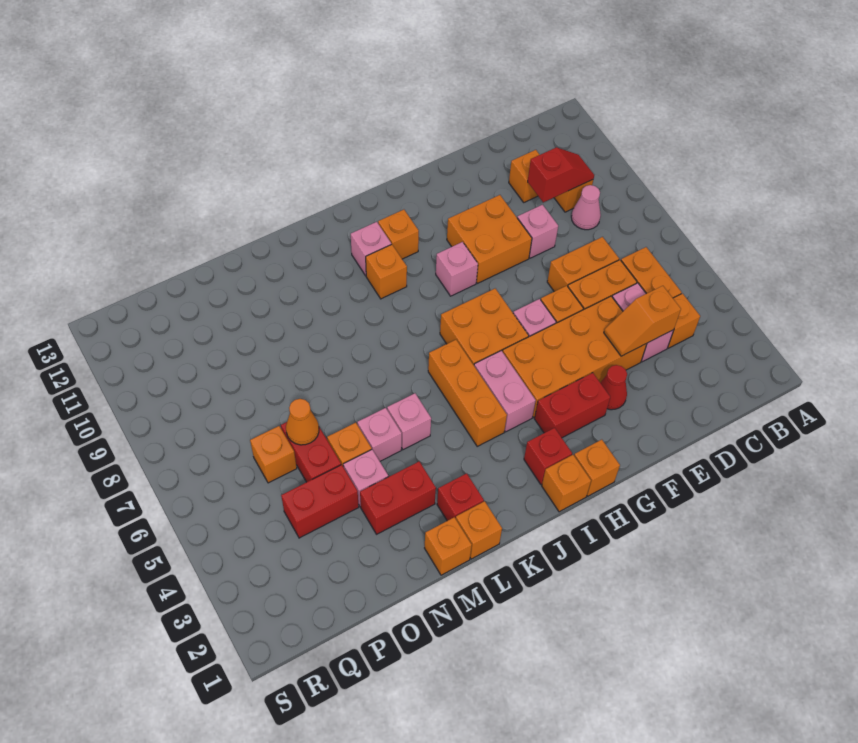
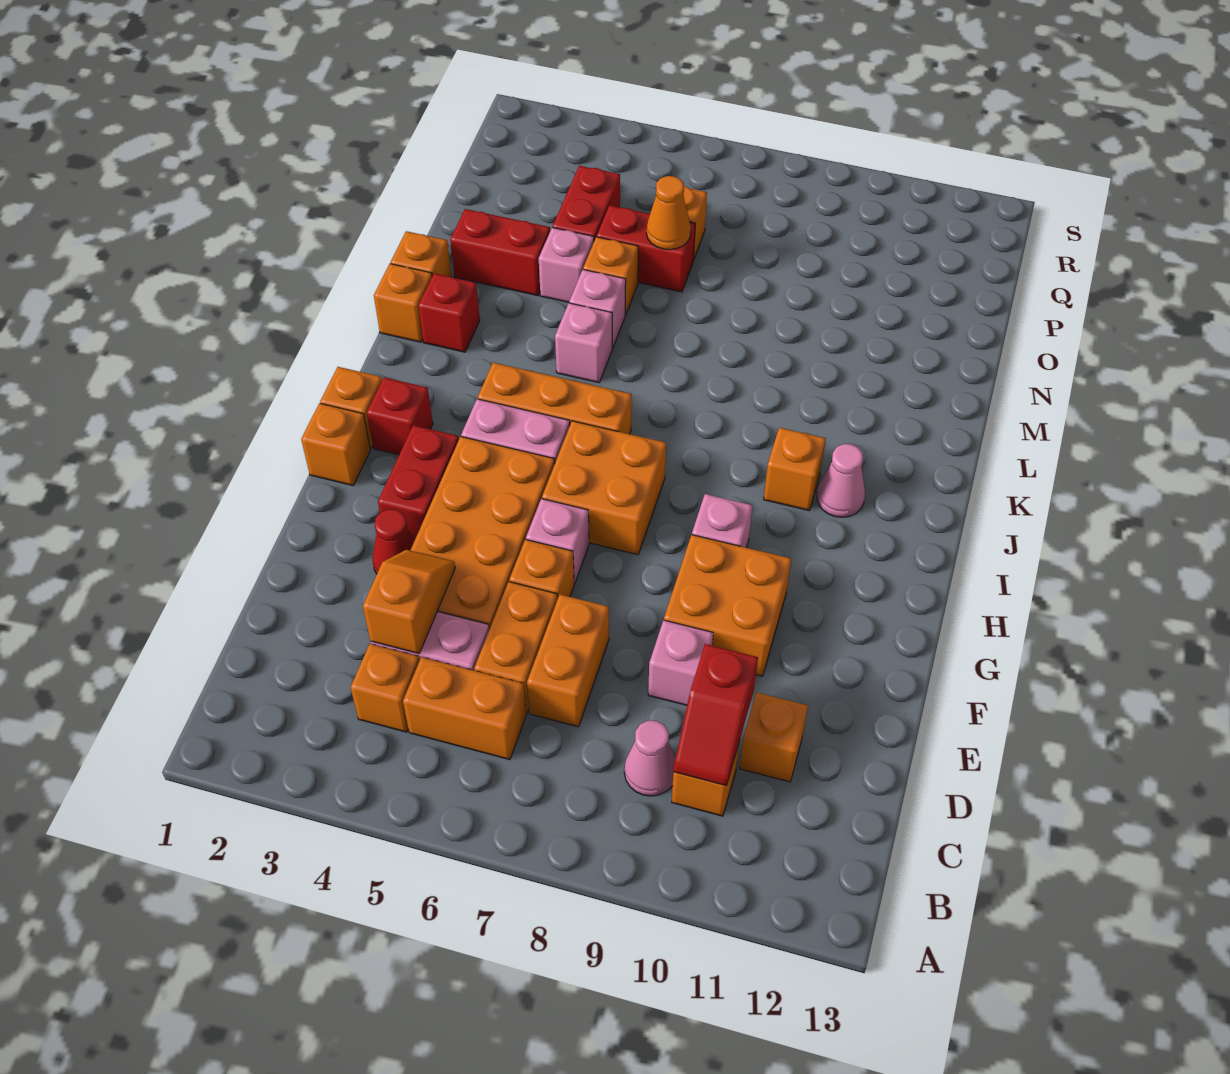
orange 1x1 brick [378,210,419,259] -> none
pink 1x1 brick [351,222,391,276] -> pink 1x1 cone [817,444,865,517]
red 1x2 brick [360,462,436,534] -> red 1x2 brick turned to [450,209,550,296]

